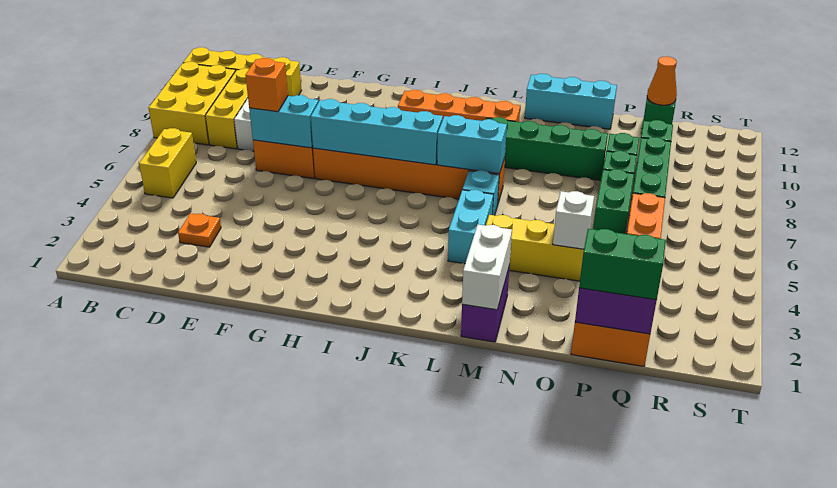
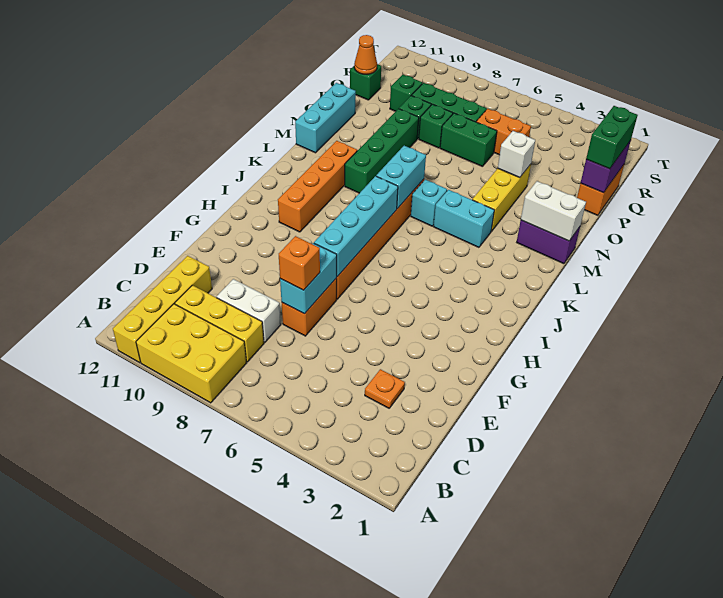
yellow 1x2 brick [139,128,196,198] -> none

